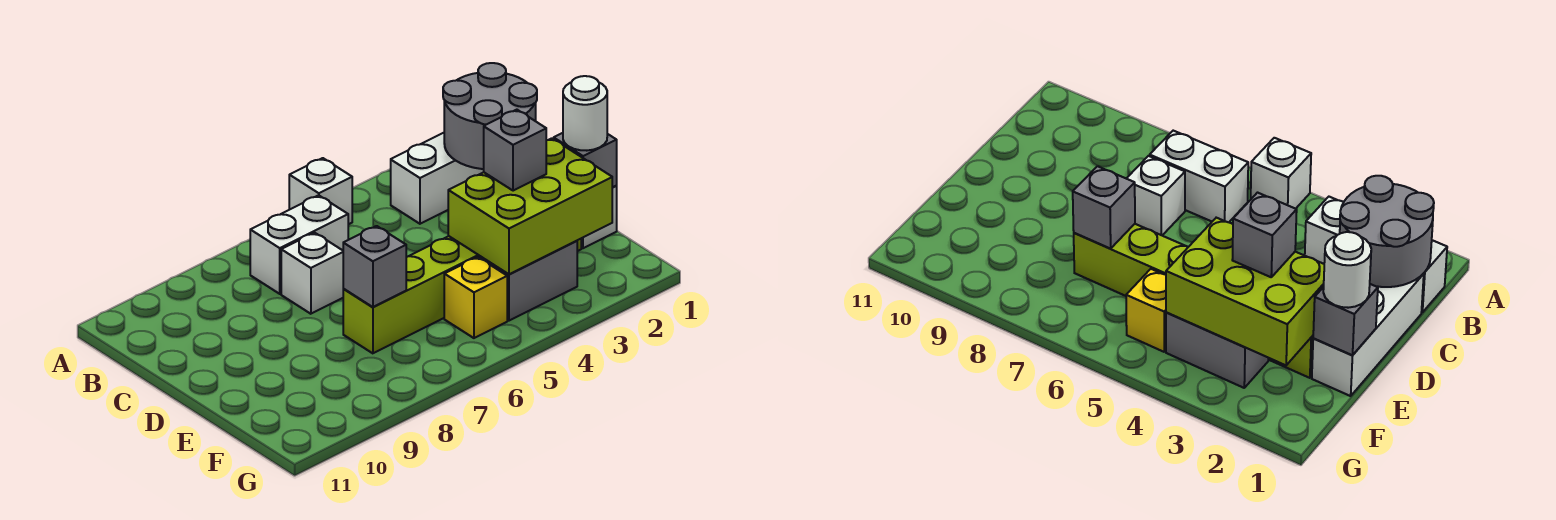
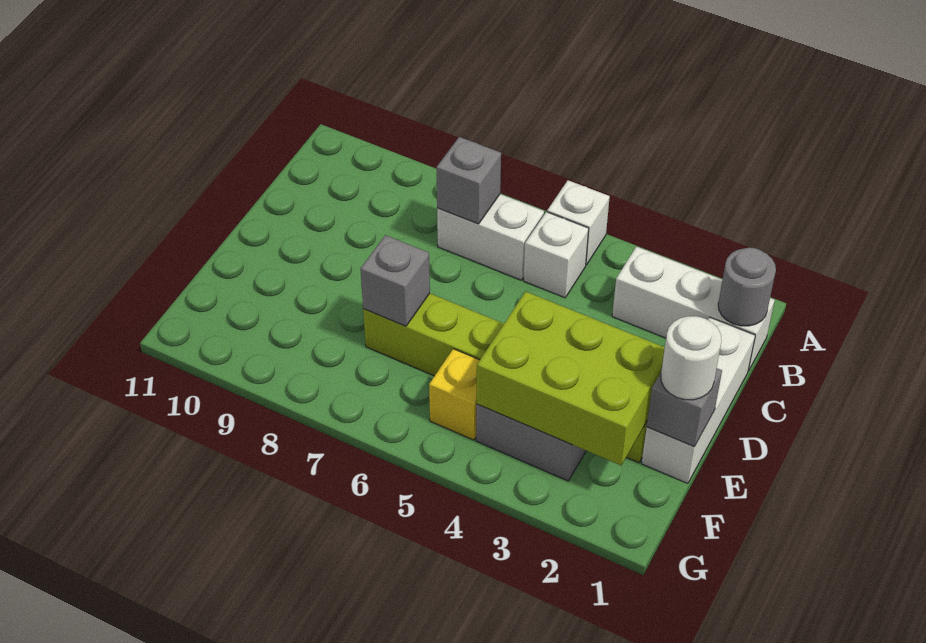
grey 2x2 round brick [443,63,537,169] -> grey 1x1 round brick [718,248,776,326]
white 1x1 brick [281,233,343,314] -> white 1x1 brick moved to [524,212,589,298]
grey 1x1 brick [484,110,546,191] -> grey 1x1 brick moved to [436,137,501,224]

